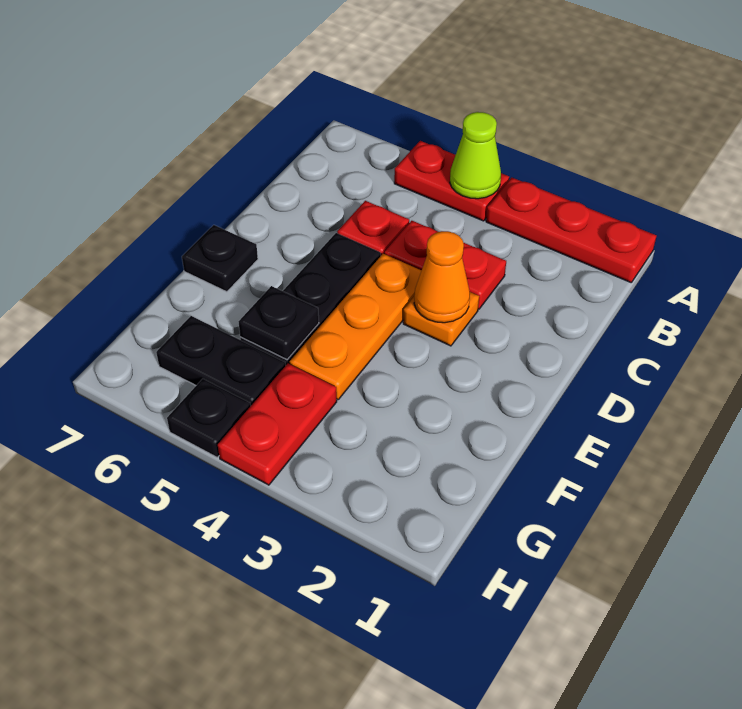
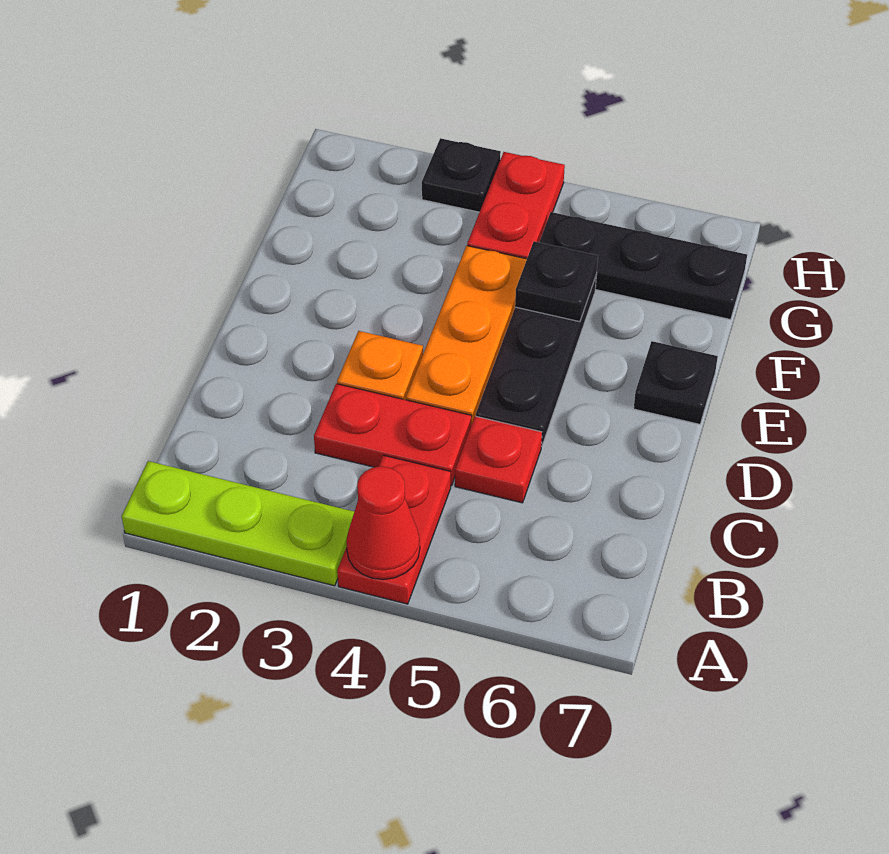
red 1x3 plate [486,178,656,282] -> lime 1x3 plate [122,461,354,586]
red 1x2 plate [394,141,509,221] -> red 1x2 plate turned to [337,455,451,604]
lime 1x1 cone [450,112,501,199] -> red 1x1 cone [346,466,420,580]
orange 1x1 cone [414,231,470,323] -> none
black 1x2 plate [156,316,286,405] -> black 1x3 plate [539,212,747,320]
black 1x1 plate [167,379,251,457] -> black 1x1 plate moved to [422,138,501,212]

